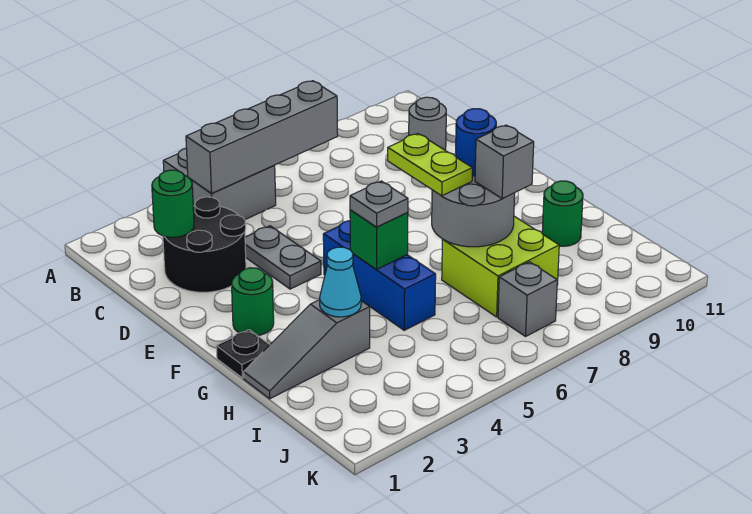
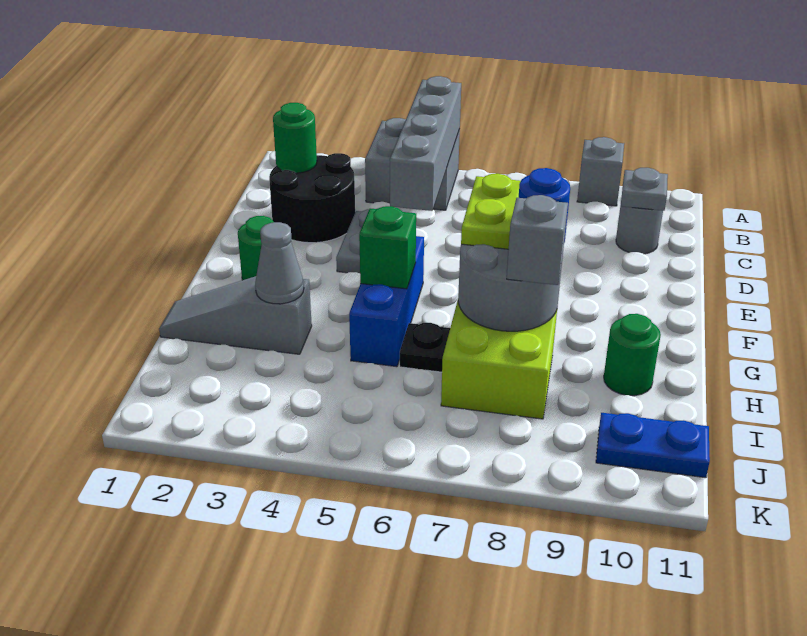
grey 1x4 brick [186,81,338,194] -> grey 1x4 brick turned to [390,76,461,211]
black 1x1 plate [216,330,269,378] -> black 1x1 plate moved to [400,323,450,372]
grey 1x1 plate [350,181,408,227] -> grey 1x1 plate moved to [621,168,668,211]
cyan 1x1 cone [320,247,361,317] -> grey 1x1 cone [255,222,304,304]
grey 1x1 brick [498,262,557,336] -> grey 1x1 brick moved to [577,137,624,206]
none -> blue 1x2 plate [596,413,710,478]

